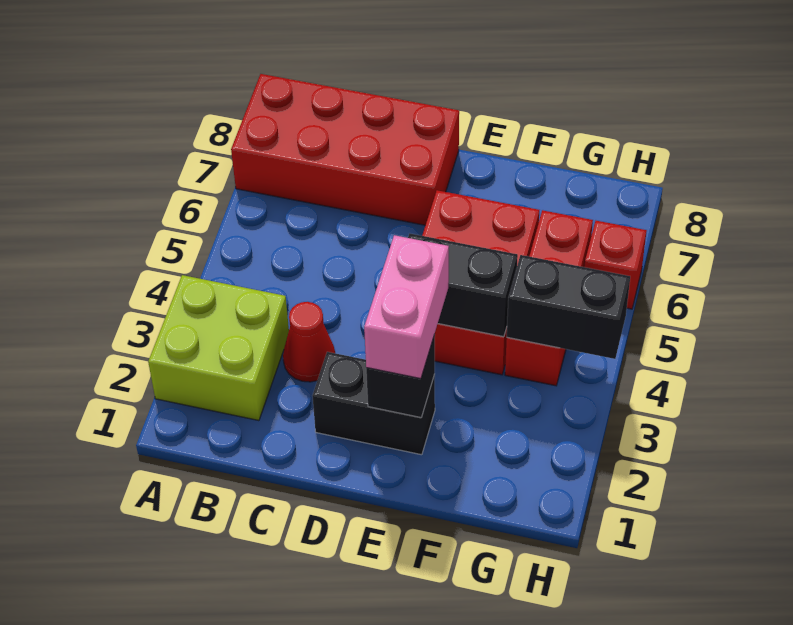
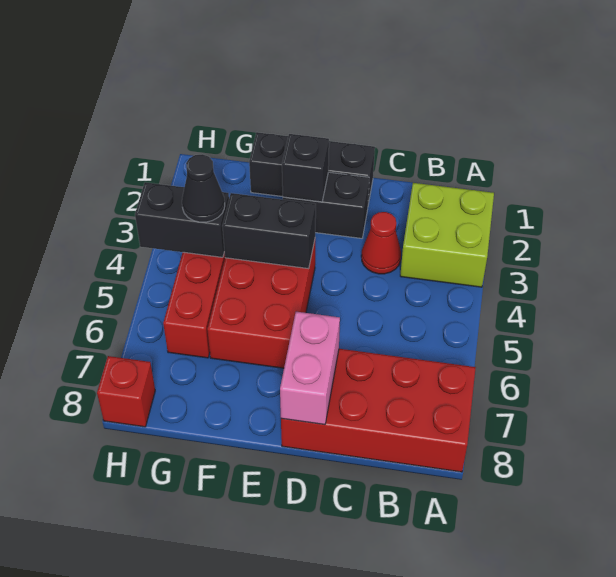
none -> black 1x3 brick [249,132,375,204]
pink 1x2 brick [364,235,449,379] -> pink 1x2 brick moved to [280,312,340,425]
none -> black 1x1 cone [182,154,225,222]
red 1x1 brick [584,221,647,309] -> red 1x1 brick moved to [97,356,155,427]

